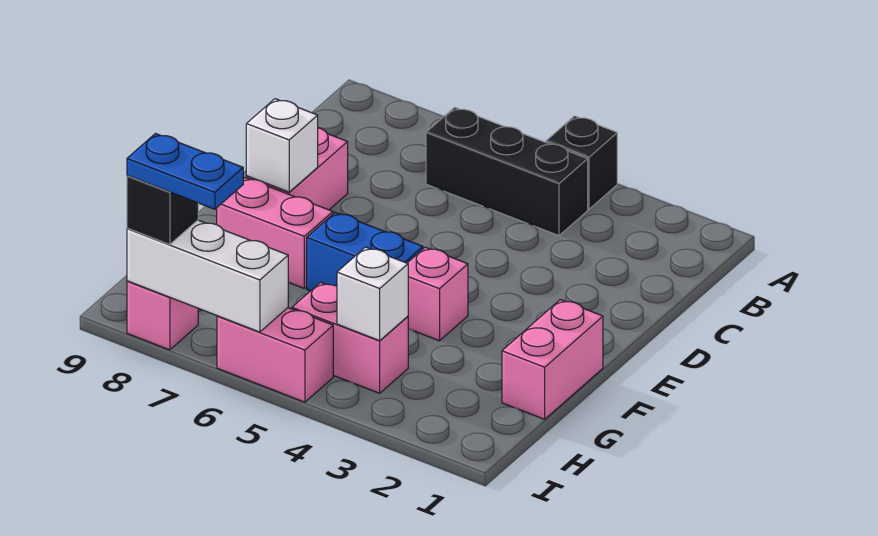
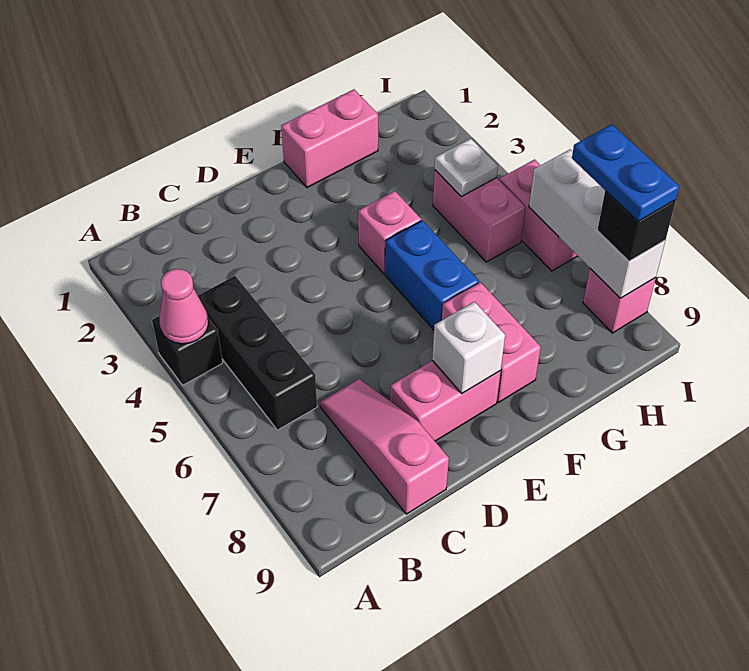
none -> pink 1x1 cone [159,269,208,344]
none -> pink 1x3 slope [320,379,449,514]
white 1x1 brick [337,247,408,341] -> white 1x1 plate [435,139,498,196]

